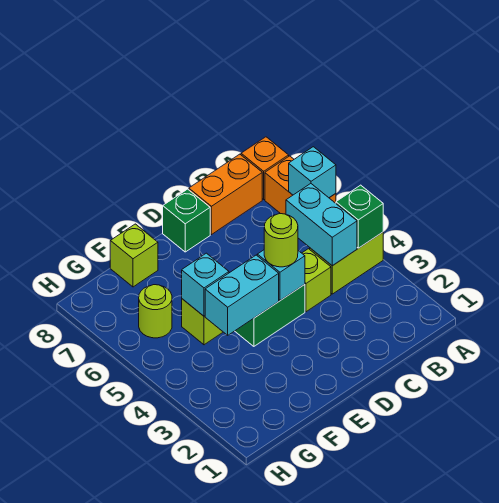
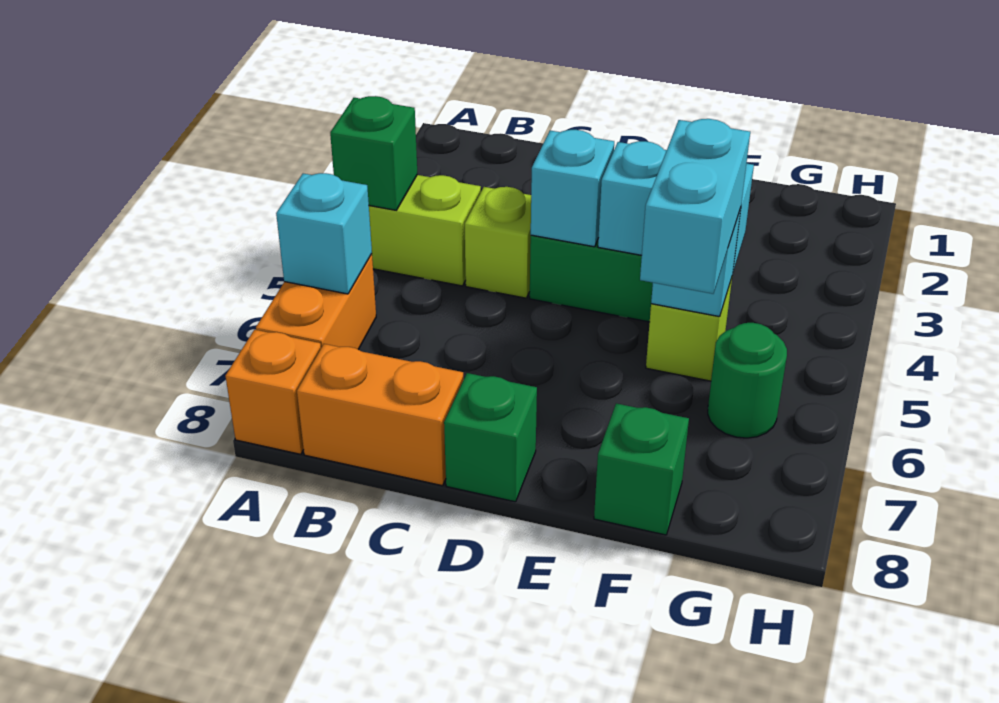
cyan 1x2 brick [286,184,357,266] -> cyan 1x2 brick moved to [640,119,750,294]
lime 1x1 round brick [264,214,298,267] -> none
lime 1x1 brick [110,224,158,287] -> green 1x1 brick [594,403,689,535]
lime 1x1 round brick [139,285,172,338] -> green 1x1 round brick [708,323,787,438]

